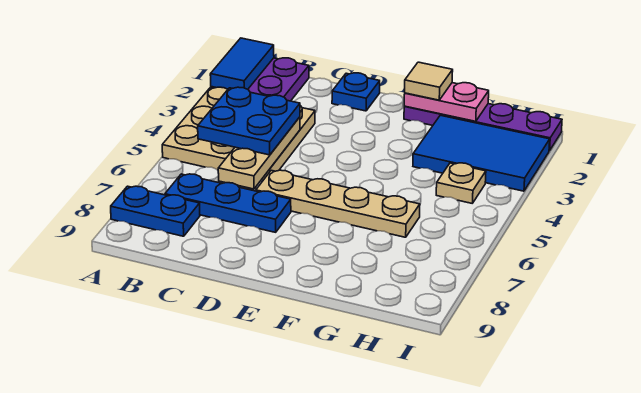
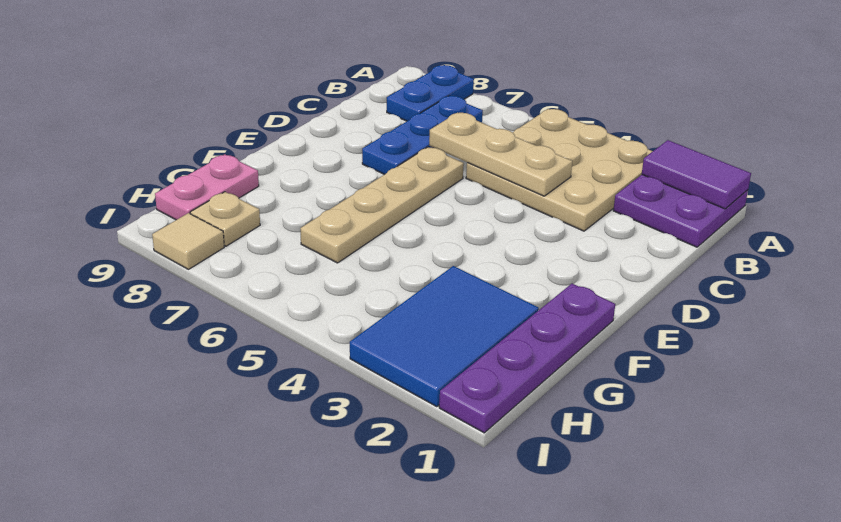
blue 1x2 tile [210,38,274,89] -> purple 1x2 tile [642,140,751,209]
blue 2x2 plate [198,87,300,155] -> none
blue 1x1 plate [332,73,380,111] -> none
pink 1x2 plate [404,83,489,121] -> pink 1x2 plate moved to [155,154,259,220]
tan 1x1 tile [405,62,453,100] -> tan 1x1 tile moved to [152,213,224,269]
tan 1x1 plate [436,163,486,203] -> tan 1x1 plate moved to [190,192,260,246]

